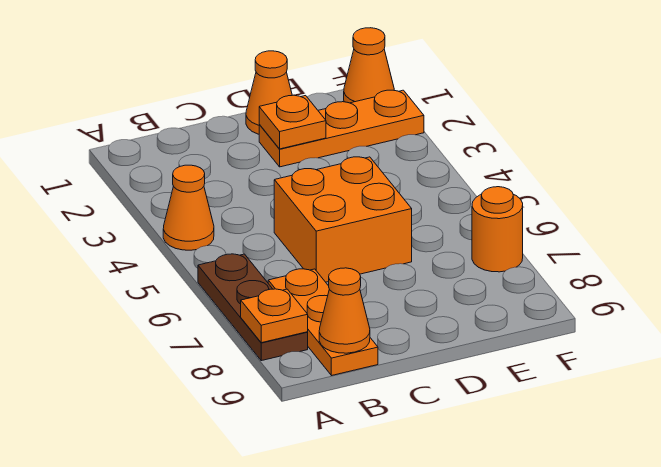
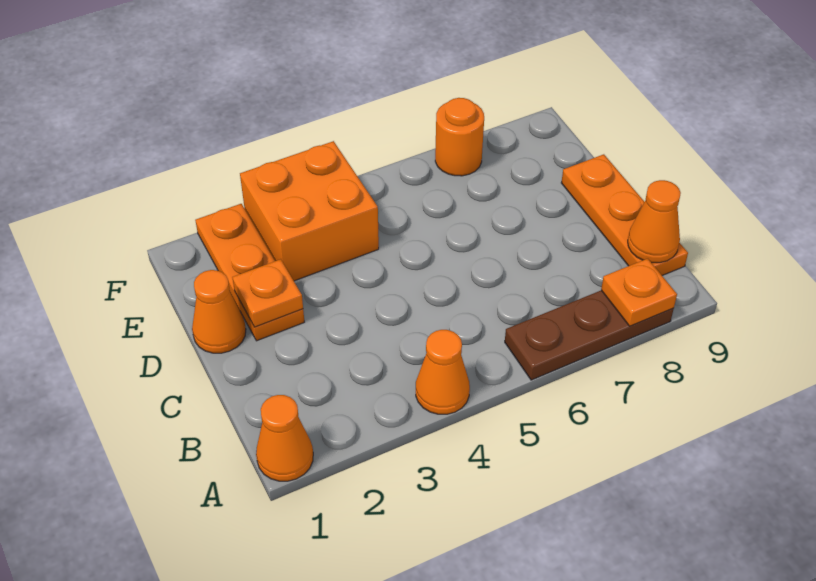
orange 1x3 plate [268,269,378,376] -> orange 1x3 plate turned to [561,154,688,275]
orange 2x2 brick [274,157,412,282] -> orange 2x2 brick moved to [240,141,379,281]
orange 1x1 cone [344,28,394,103] -> orange 1x1 cone moved to [256,395,313,481]

